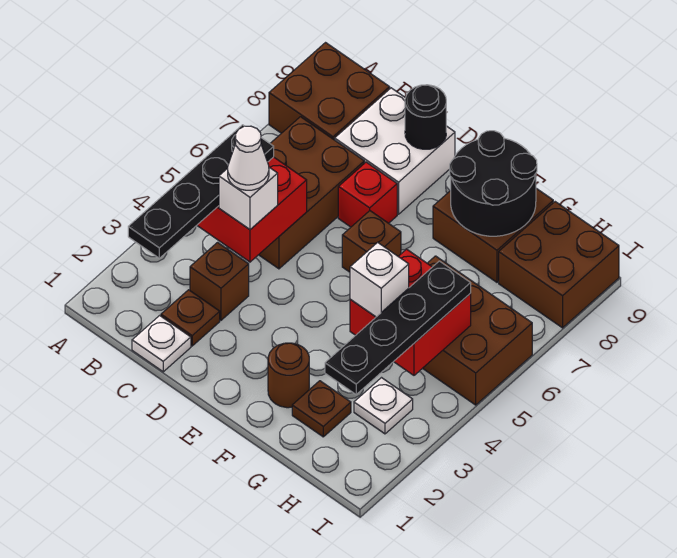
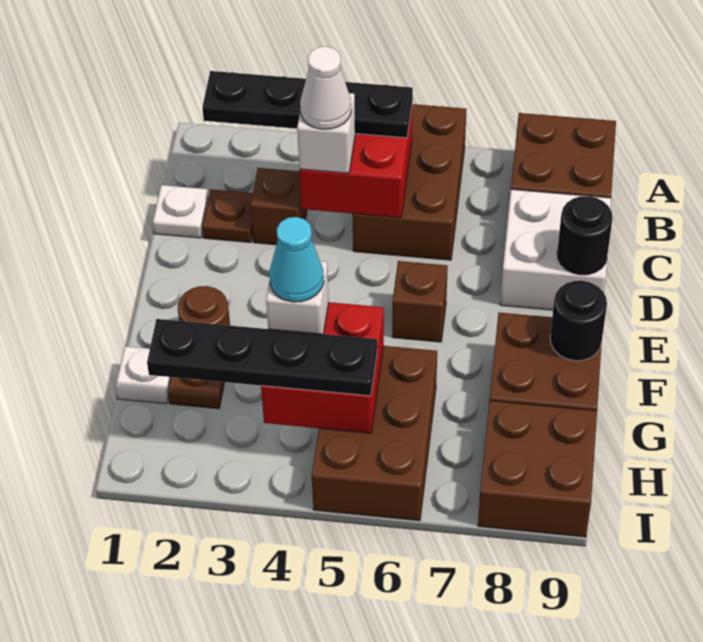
brown 2x3 brick [259,117,364,269] -> brown 2x3 brick turned to [352,104,467,260]
red 1x1 brick [338,162,397,227] -> none
black 2x2 round brick [450,131,537,236] -> black 1x1 round brick [550,281,607,361]
none -> cyan 1x1 cone [269,217,324,302]
white 1x1 plate [354,378,413,434] -> white 1x1 plate moved to [115,346,171,404]

